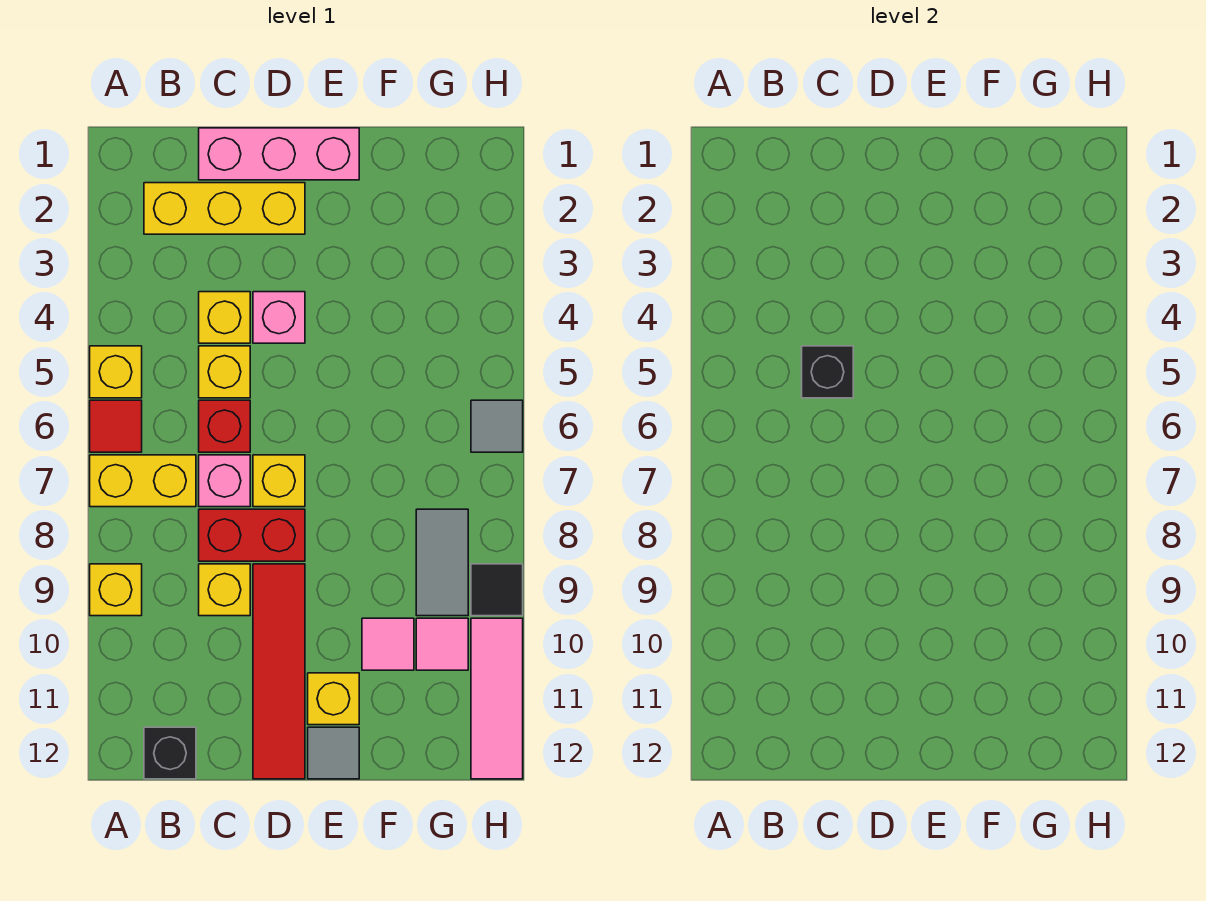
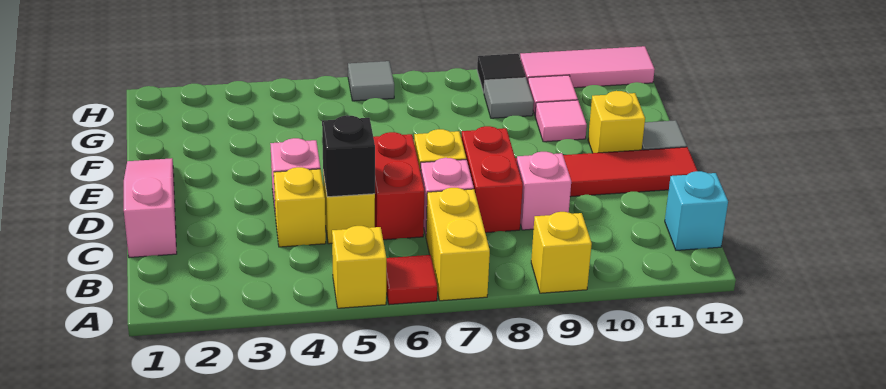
yellow 1x3 brick [144,183,305,234] -> none
black 1x1 brick [144,727,196,779] -> cyan 1x1 brick [665,171,728,250]
pink 1x3 brick [199,128,359,180] -> pink 1x3 slope [124,158,177,258]
red 1x1 brick [199,400,250,452] -> red 1x2 brick [373,132,424,240]
yellow 1x1 brick [199,564,250,616] -> pink 1x1 brick [517,152,571,230]
grey 1x2 tile [416,509,468,616] -> grey 1x1 tile [484,78,534,118]

